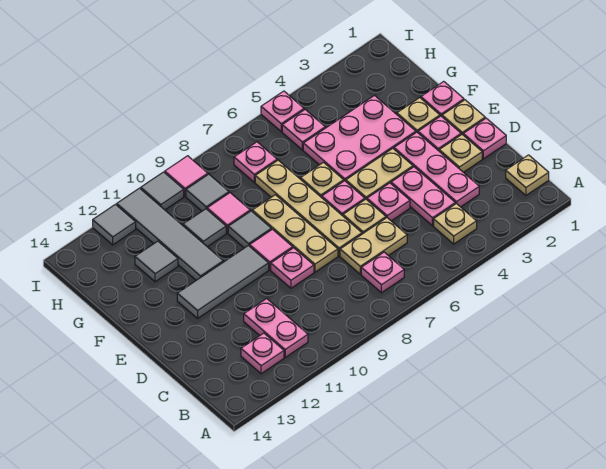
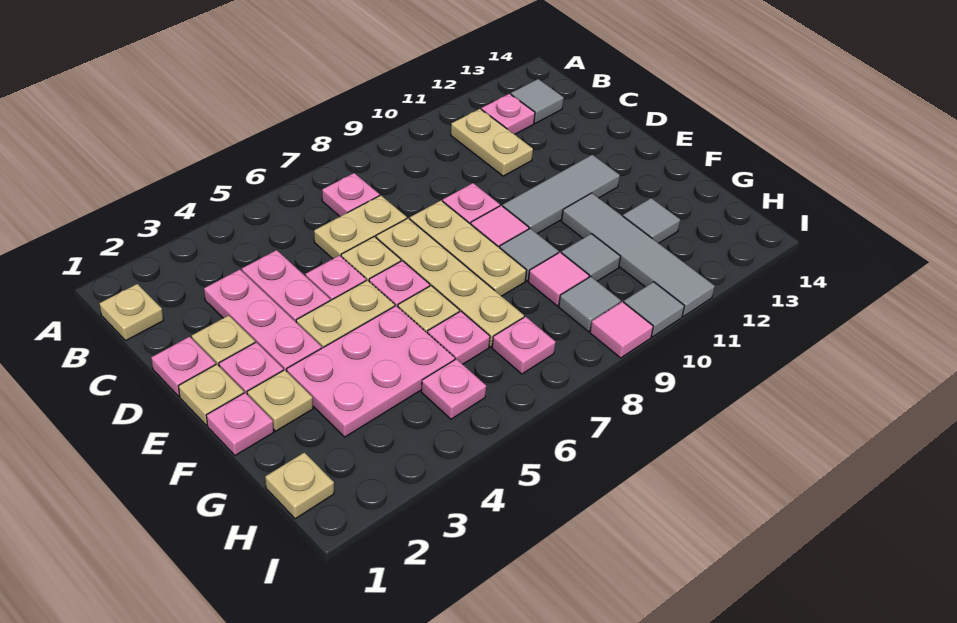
tan 1x1 plate [434,203,477,244] -> tan 1x1 plate moved to [265,452,334,519]
pink 1x2 plate [244,299,308,357] -> tan 1x2 plate [451,109,533,176]
pink 1x1 plate [261,91,304,131] -> pink 1x1 plate moved to [428,311,490,364]
grey 1x1 tile [93,204,136,245] -> grey 1x1 tile moved to [511,79,564,124]

